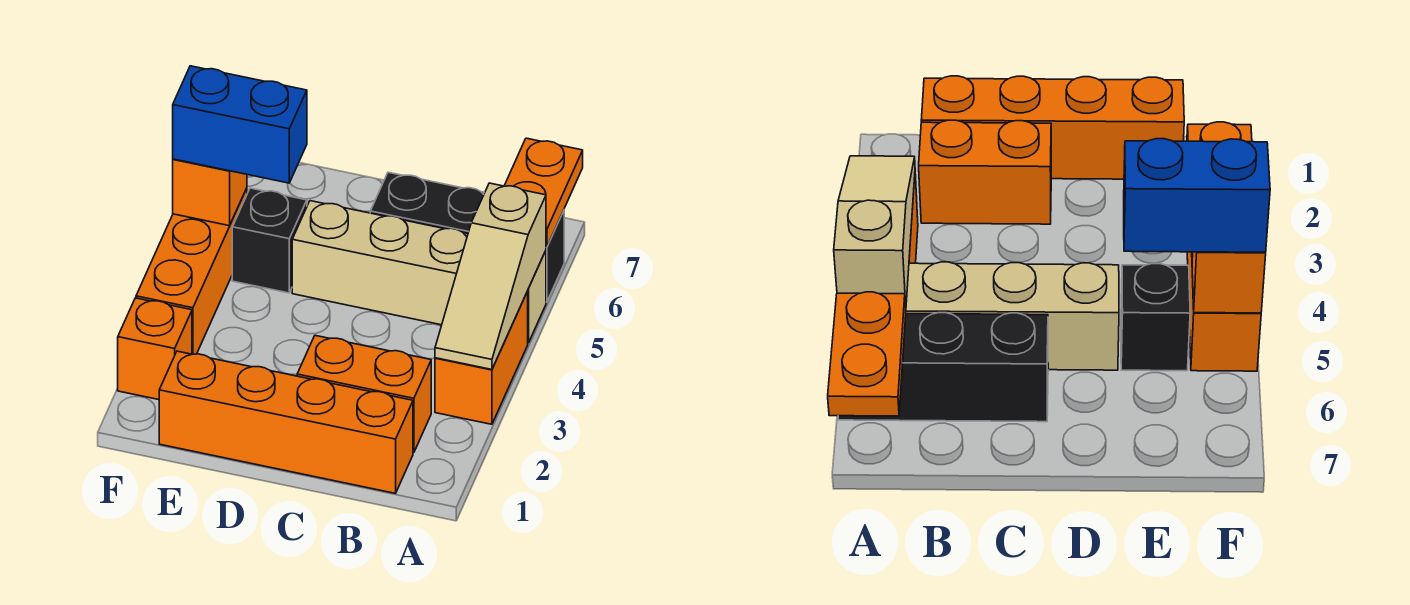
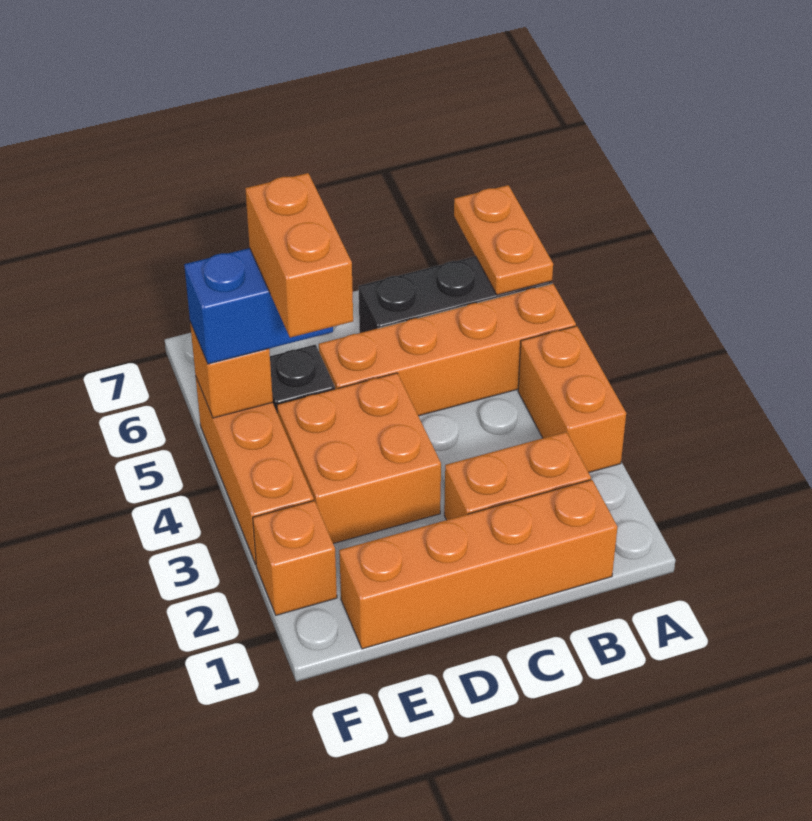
tan 1x3 slope [435,183,546,370] -> none
tan 1x4 brick [292,201,546,343] -> orange 1x4 brick [319,284,576,416]
none -> orange 2x2 brick [277,373,441,544]
none -> orange 1x2 brick [245,173,353,338]

